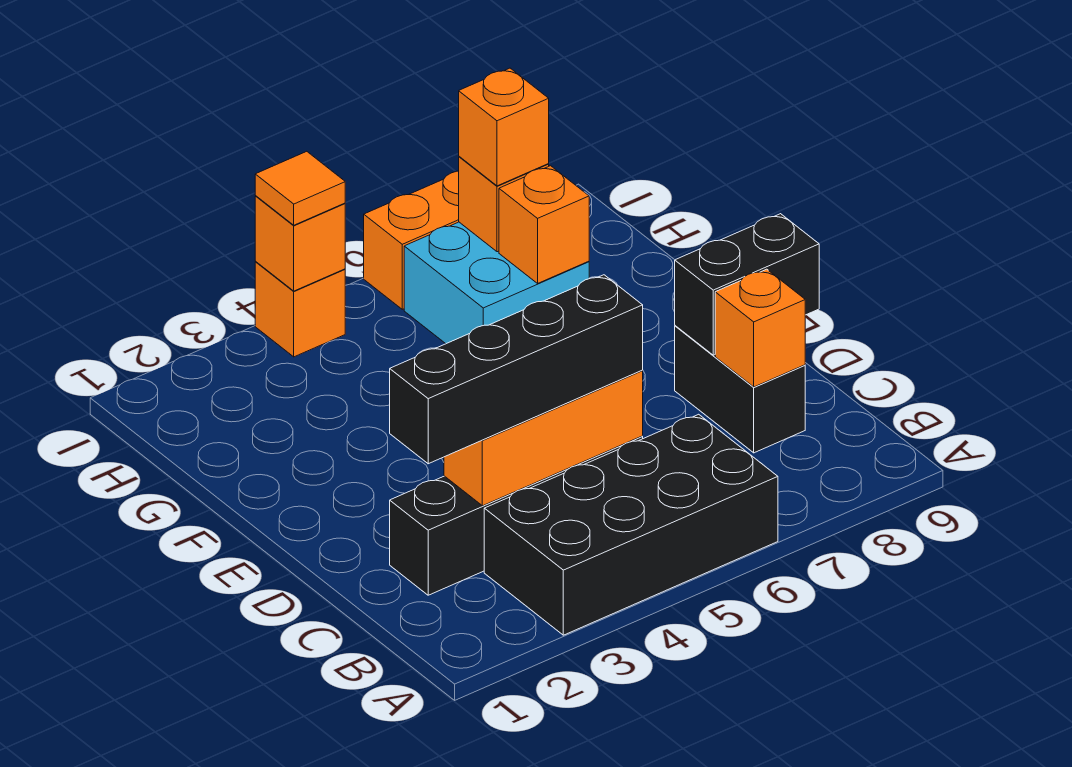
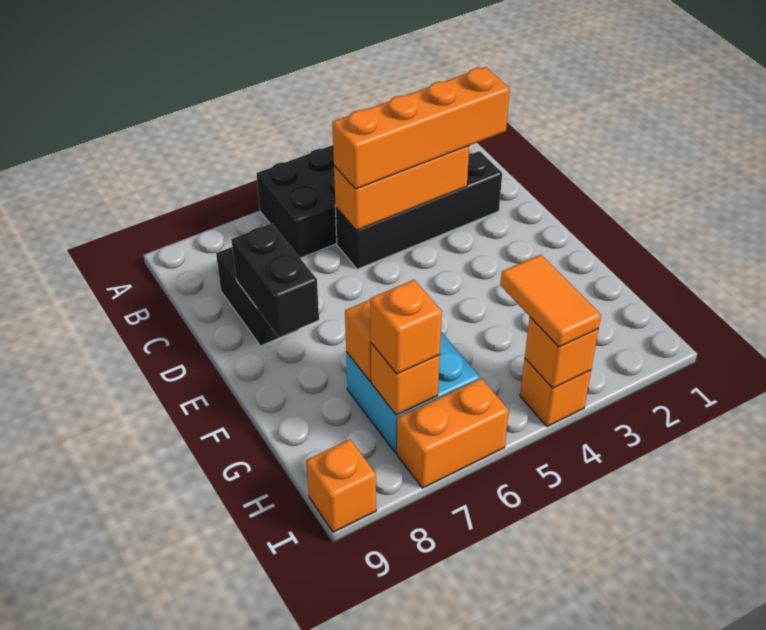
black 1x4 brick [390,275,643,464] -> orange 1x4 brick [332,67,510,189]
orange 1x1 brick [715,269,805,387] -> orange 1x1 brick moved to [306,439,376,532]
black 1x2 brick [675,214,819,355] -> black 1x2 brick turned to [231,224,319,337]
orange 1x1 tile [255,151,345,225] -> orange 1x2 tile [500,255,601,347]

